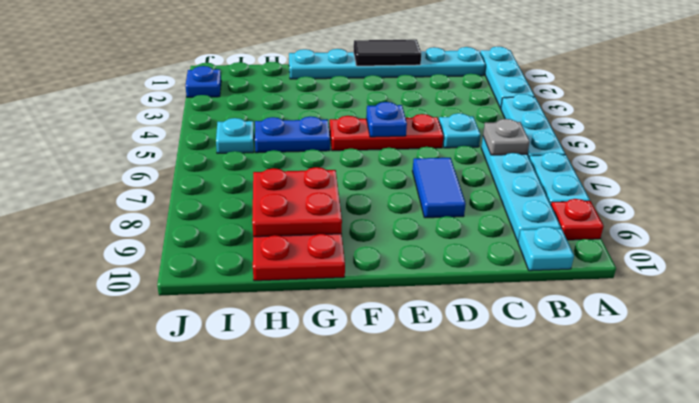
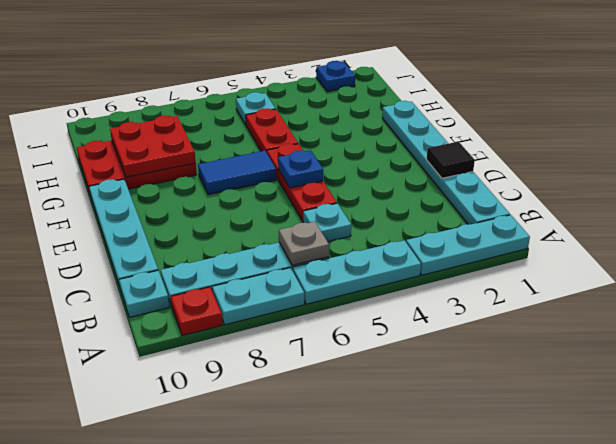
none -> cyan 1x4 plate [89,179,158,289]
black 1x2 tile [354,40,421,66] -> black 1x1 tile [426,142,475,178]
blue 1x2 tile [413,158,466,218] -> blue 1x2 tile moved to [198,151,276,195]
blue 1x2 plate [255,116,330,153] -> red 1x2 plate [246,109,298,153]

